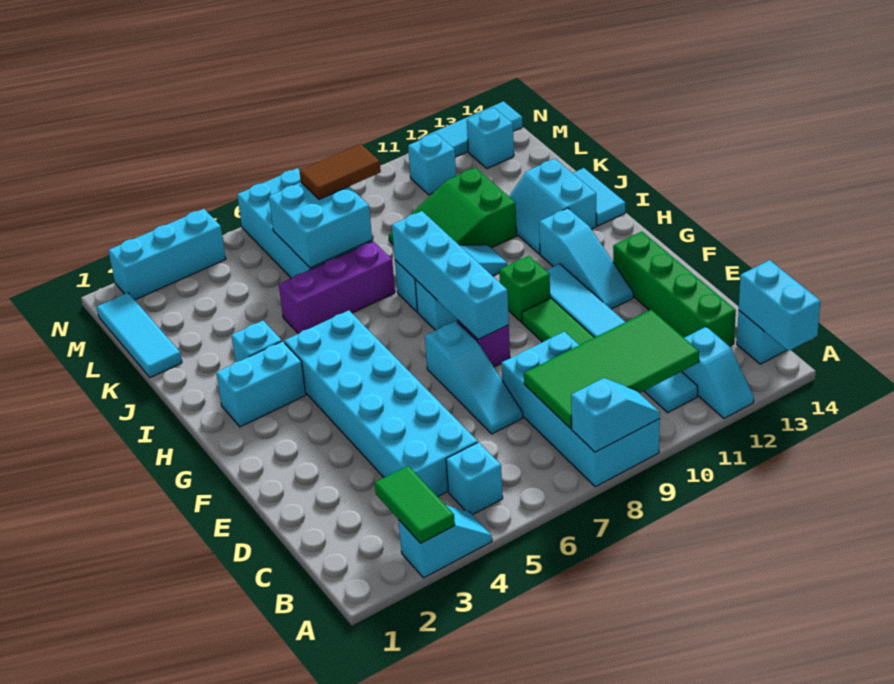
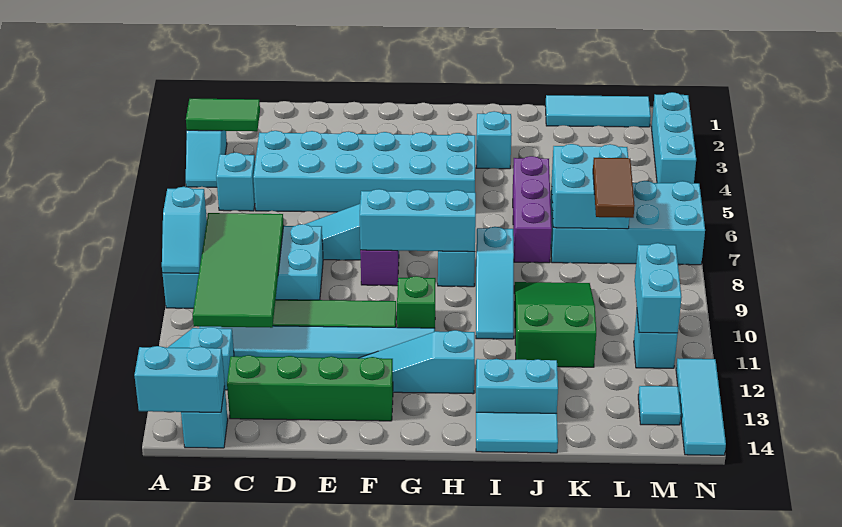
cyan 1x4 brick [392,211,509,340] -> cyan 1x3 brick [360,189,476,252]
cyan 1x2 brick [216,341,306,427] -> cyan 1x2 brick moved to [635,243,682,333]
cyan 1x1 brick [467,108,514,168] -> cyan 1x1 tile [638,386,681,425]

